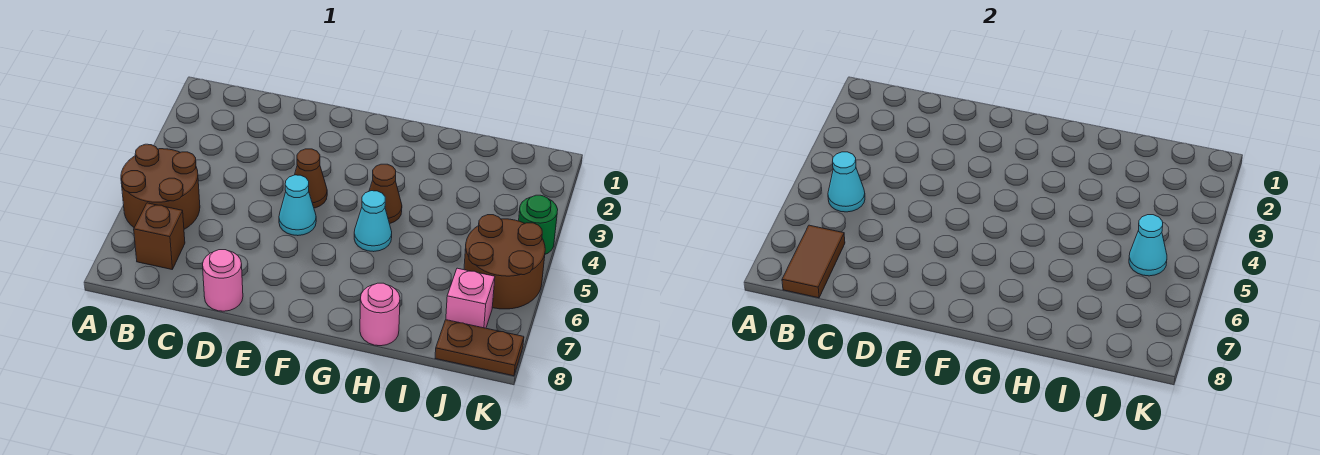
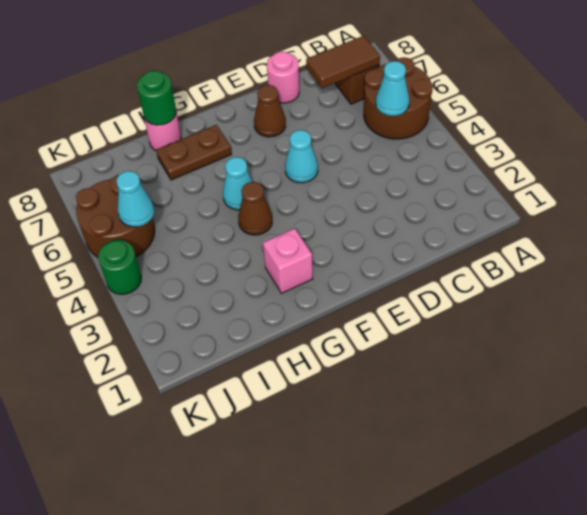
brown 1x2 tile [782,225,845,298] -> brown 1x2 tile turned to [306,36,380,88]
brown 1x1 cone [295,149,327,208] -> brown 1x1 cone moved to [254,85,286,137]
none -> green 1x1 round brick [137,71,176,125]
pink 1x1 brick [446,268,495,328] -> pink 1x1 brick moved to [263,228,313,293]
brown 1x2 plate [435,320,524,376] -> brown 1x2 plate moved to [156,125,231,180]

